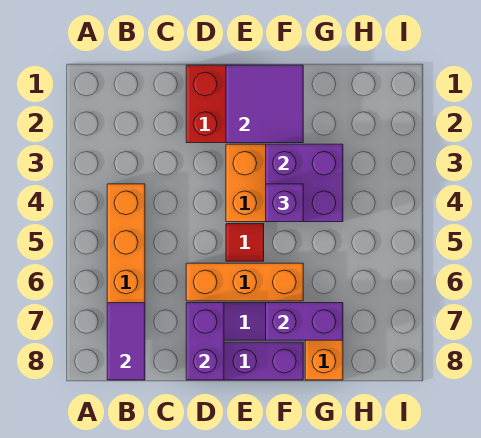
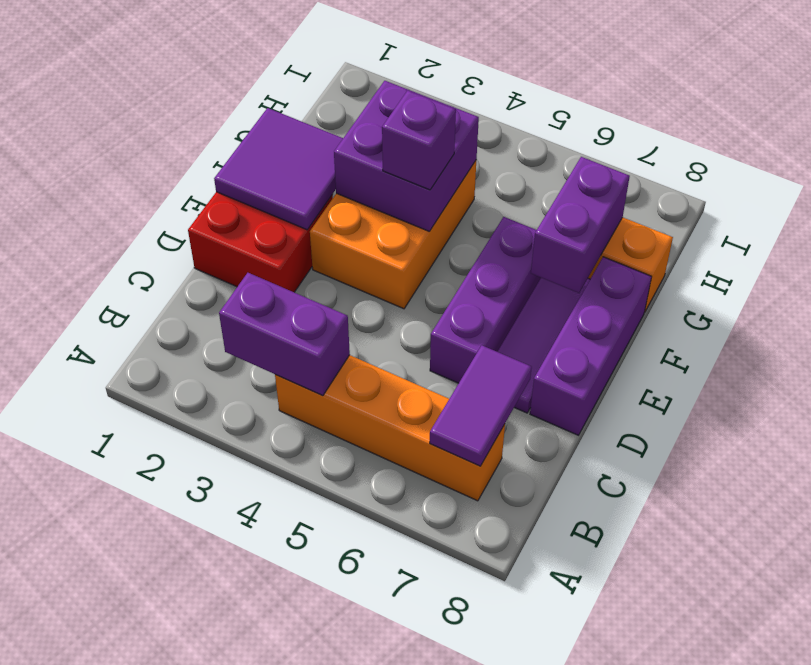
purple 1x2 tile [107,303,145,380] -> purple 1x2 tile turned to [430,345,532,466]
orange 1x3 brick [186,263,303,301] -> purple 1x3 brick [430,217,541,383]
purple 1x2 brick [186,303,224,380] -> purple 1x2 brick moved to [219,273,350,396]
red 1x1 tile [226,224,264,261] -> none

